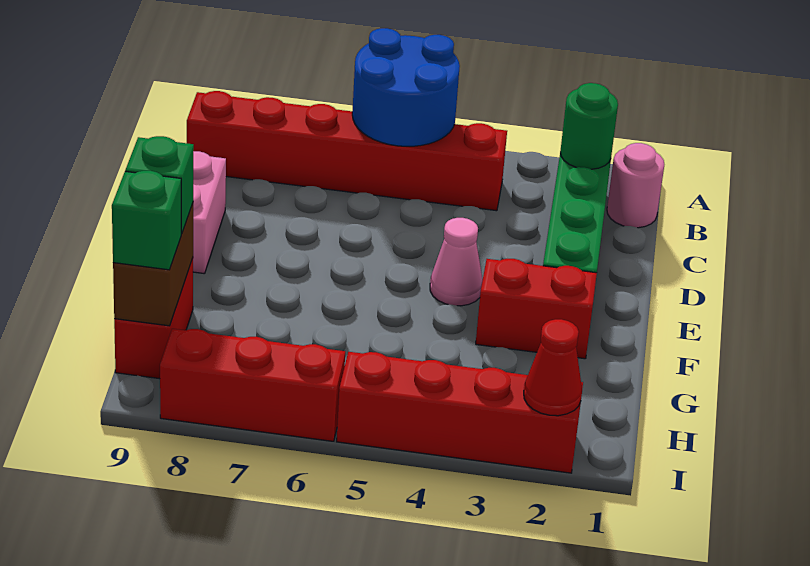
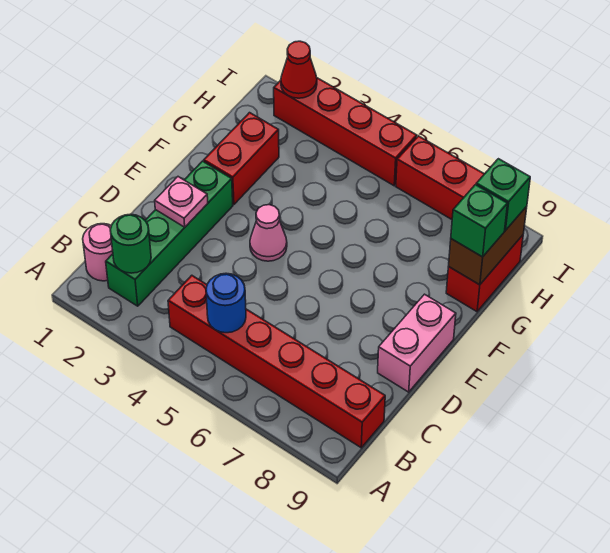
blue 2x2 round brick [352,28,460,146] -> blue 1x1 round brick [206,273,246,333]
none -> pink 1x1 plate [155,177,208,227]
red 1x2 brick [476,259,597,359] -> red 1x2 brick turned to [204,113,279,205]

